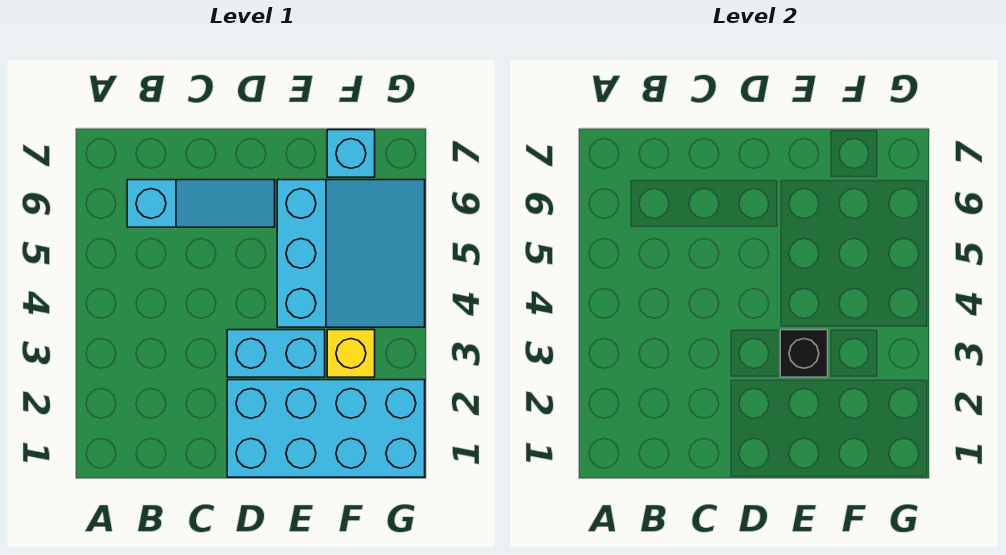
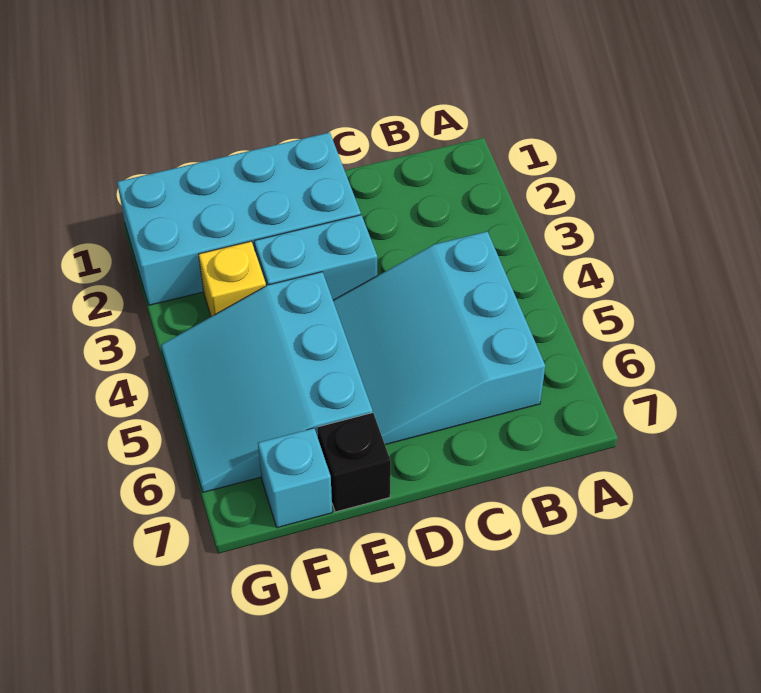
cyan 1x3 slope [127,180,275,227] -> cyan 3x3 slope [333,231,545,445]
black 1x1 brick [780,330,828,377] -> black 1x1 brick moved to [317,413,391,512]

